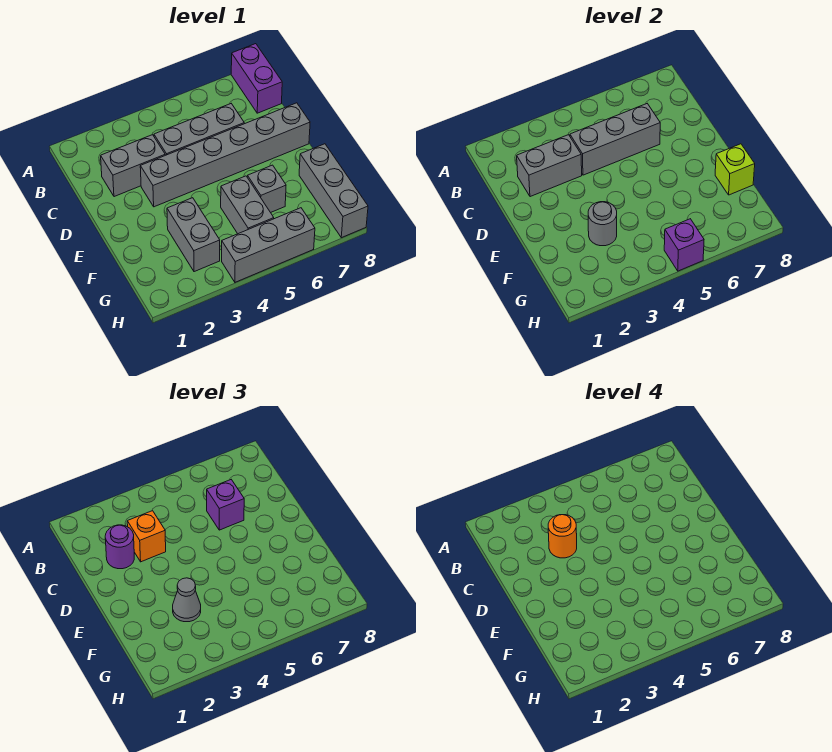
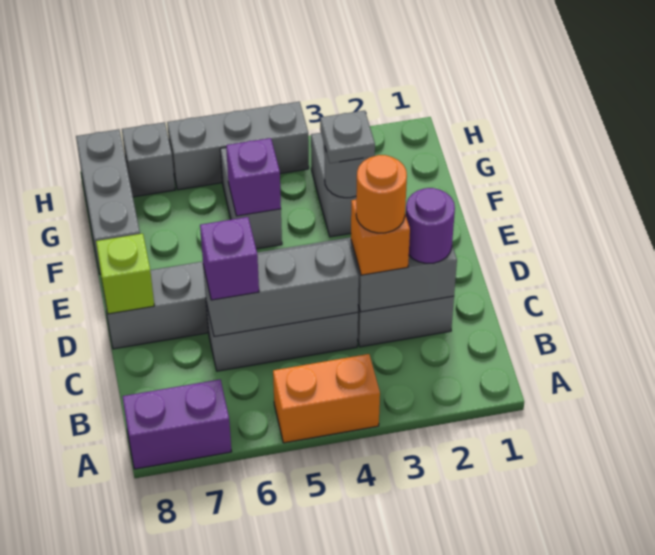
none -> orange 1x2 brick [273,354,380,443]
purple 1x2 brick [231,44,282,113] -> purple 1x2 brick turned to [123,379,232,469]
grey 1x1 cone [173,578,201,622] -> grey 1x1 plate [320,110,375,163]
grey 1x1 brick [247,165,286,213] -> grey 1x1 brick moved to [122,122,175,197]
lime 1x1 brick [715,144,755,195] -> lime 1x1 brick moved to [96,234,154,314]
purple 1x1 brick [664,219,704,271] -> purple 1x1 brick moved to [226,138,281,216]

